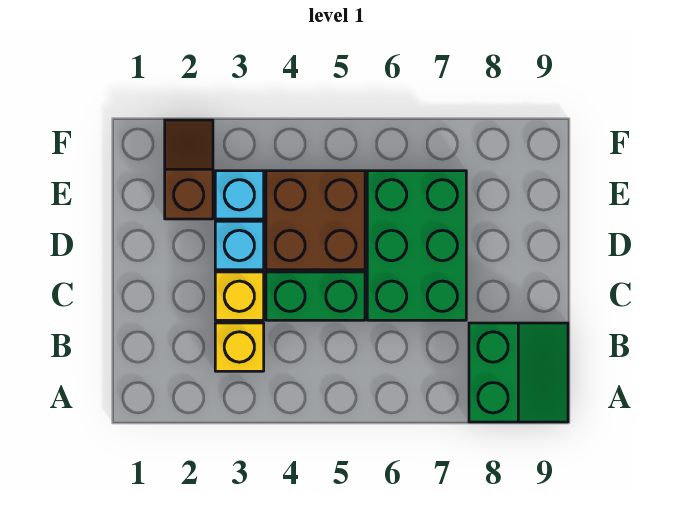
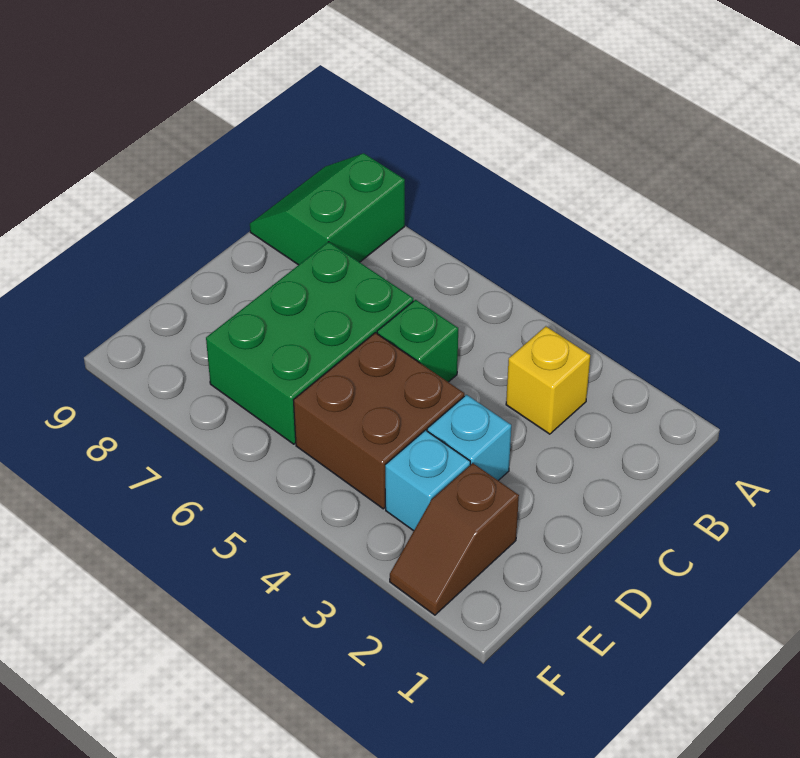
yellow 1x1 brick [215,272,264,320] -> none
green 1x2 brick [266,272,365,320] -> green 1x1 brick [377,300,458,382]

